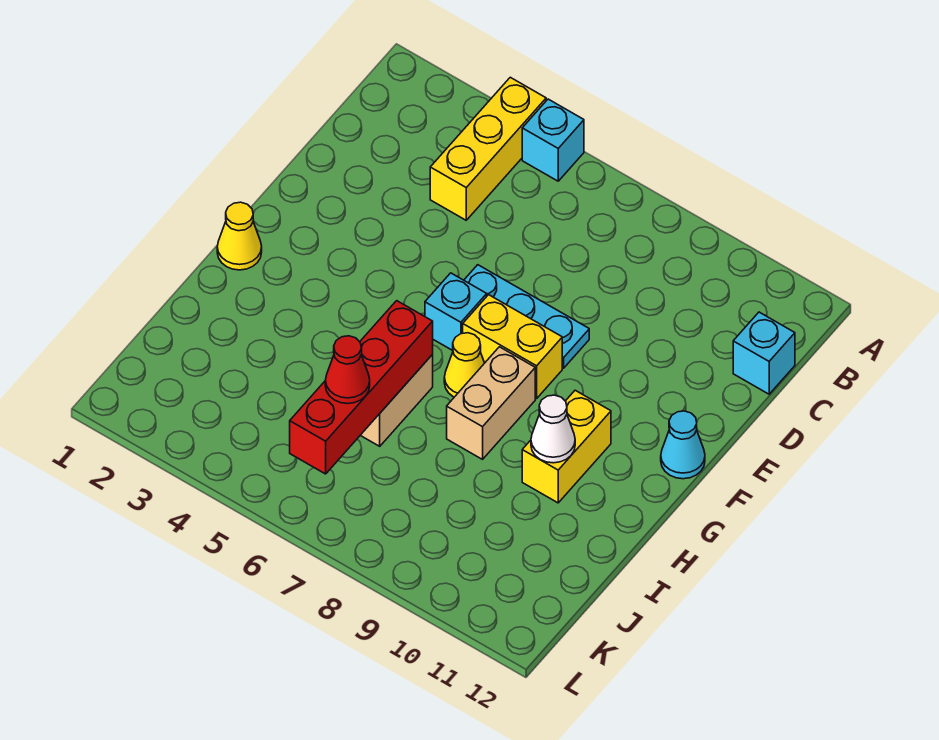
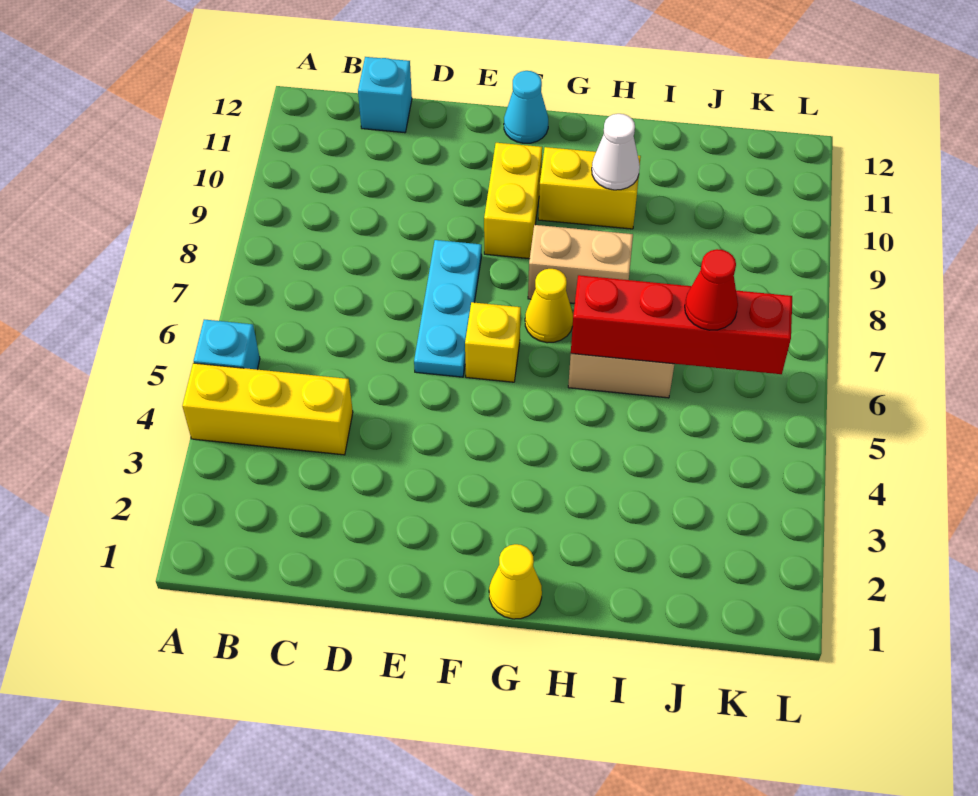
cyan 1x1 brick [425,273,487,351] -> yellow 1x1 brick [465,302,521,382]
yellow 1x2 brick [463,295,562,399] -> yellow 1x2 brick moved to [484,143,542,259]

